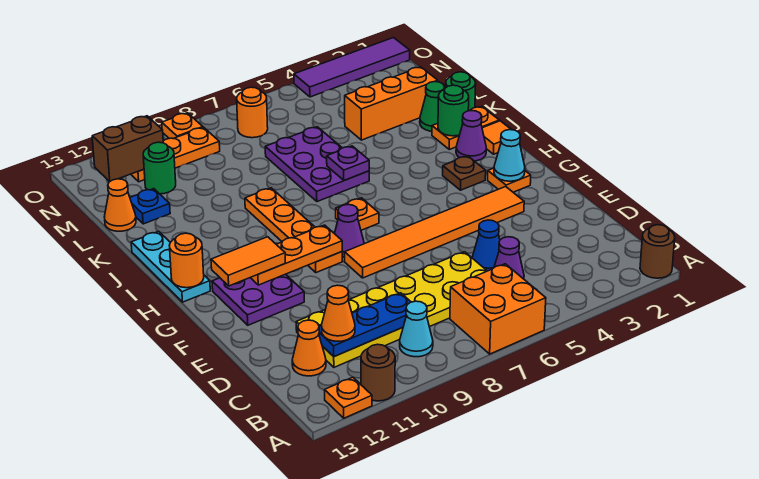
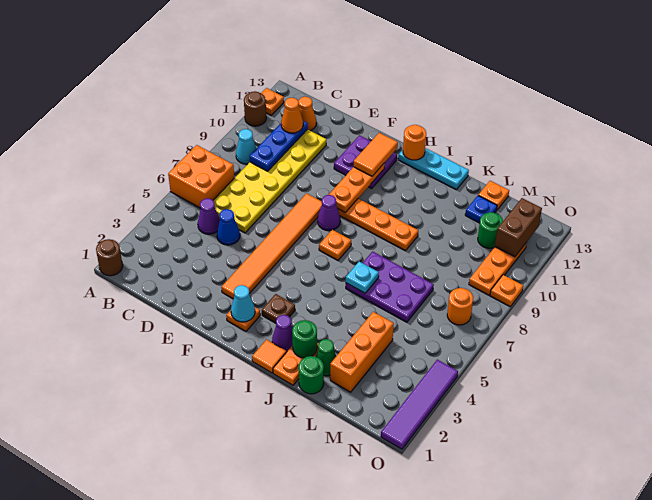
purple 1x1 plate [327,146,369,180] -> cyan 1x1 plate [346,262,379,293]
orange 1x1 cone [104,179,136,231] -> orange 1x1 plate [478,181,509,210]

